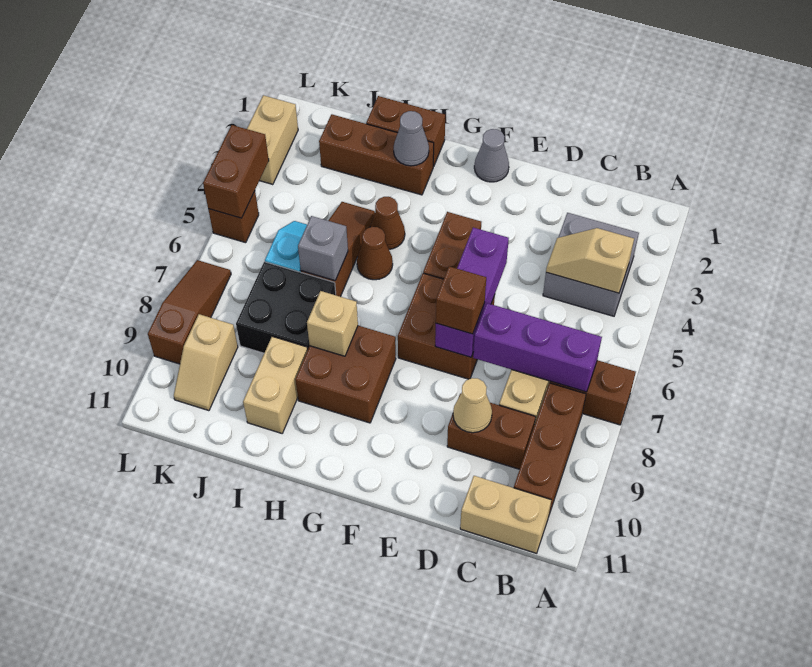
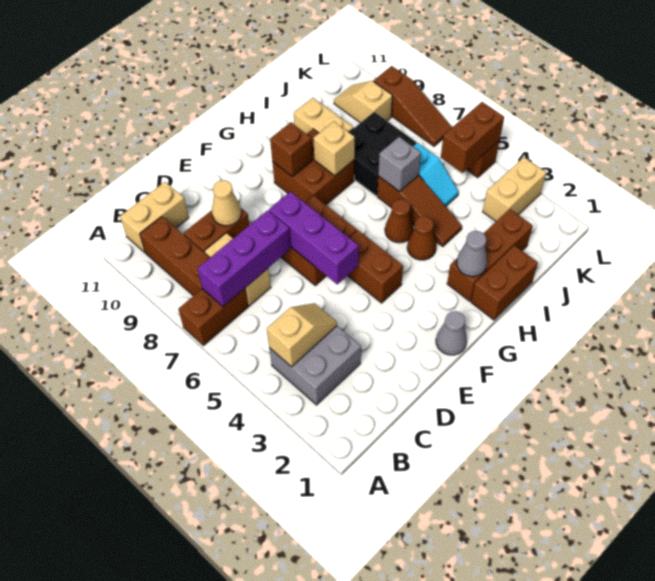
brown 1x1 brick [436,266,486,334] -> brown 1x1 brick moved to [270,122,312,176]
tan 1x2 brick [247,95,298,185] -> tan 1x2 brick turned to [483,157,546,221]
brown 1x2 brick [203,125,269,218] -> brown 1x2 brick turned to [441,102,504,173]

